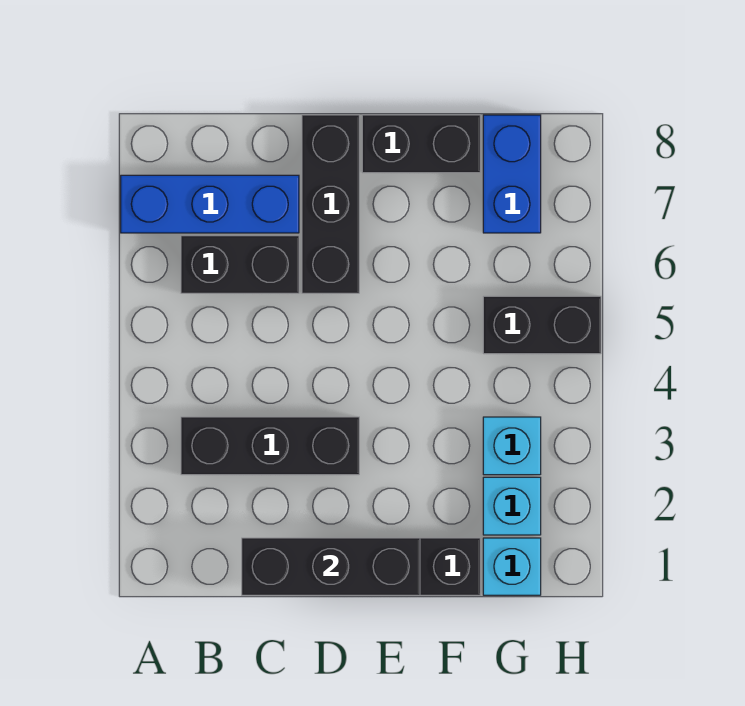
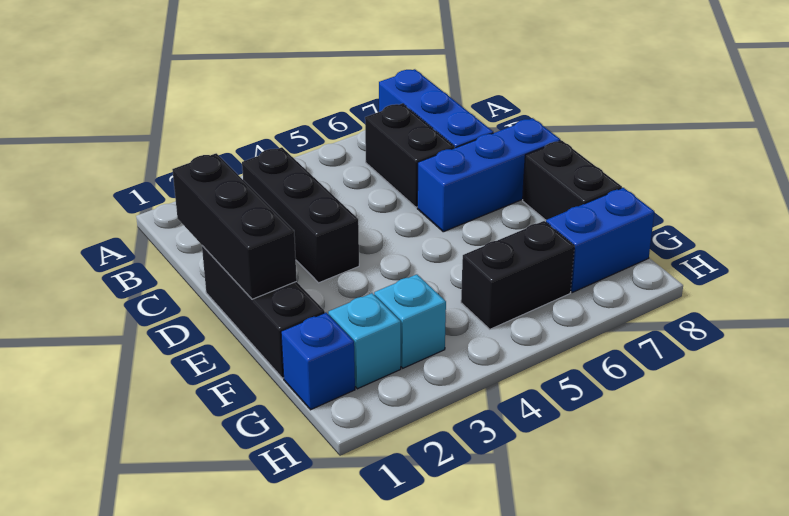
black 1x3 brick [302,115,359,293] -> blue 1x3 brick [417,118,560,232]
cyan 1x1 brick [483,538,541,595] -> blue 1x1 brick [281,313,355,410]
black 1x2 brick [483,296,601,354] -> black 1x2 brick turned to [461,221,574,329]

